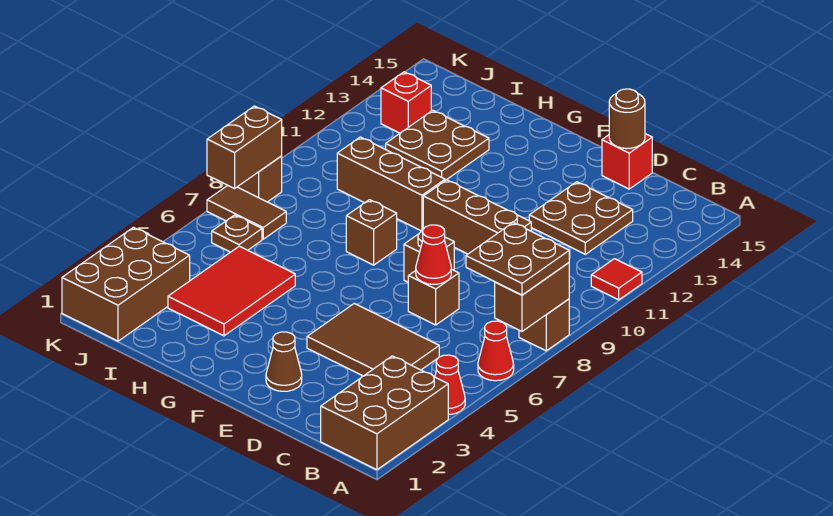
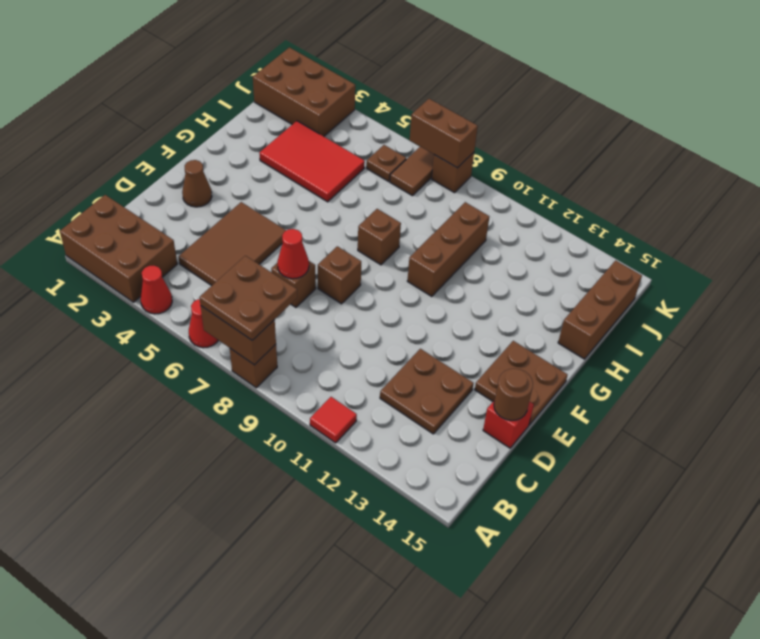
brown 1x3 brick [423,180,531,254] -> brown 1x3 brick moved to [558,260,642,359]
brown 2x2 plate [386,110,489,180] -> brown 2x2 plate moved to [475,341,568,425]
red 1x1 brick [381,72,431,133] -> none

